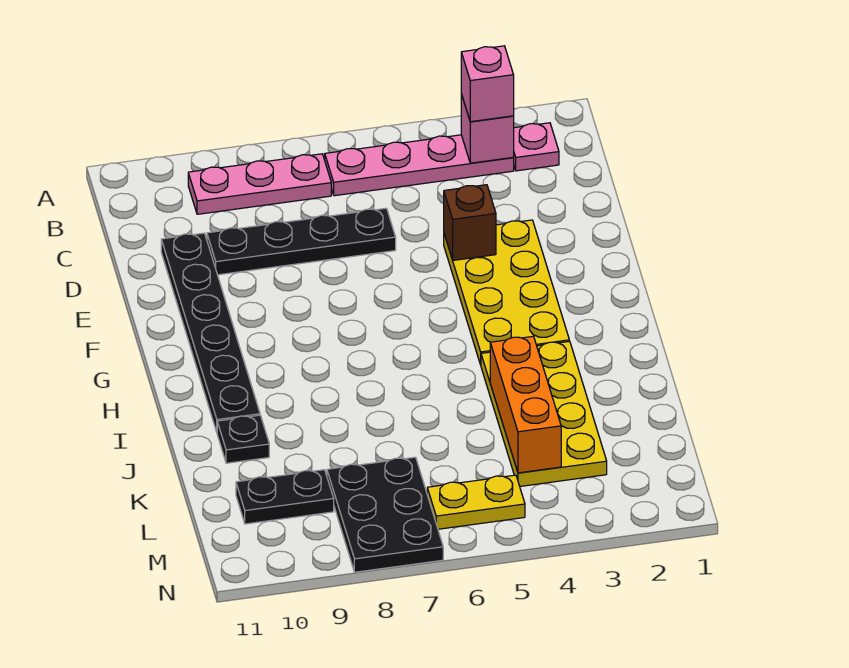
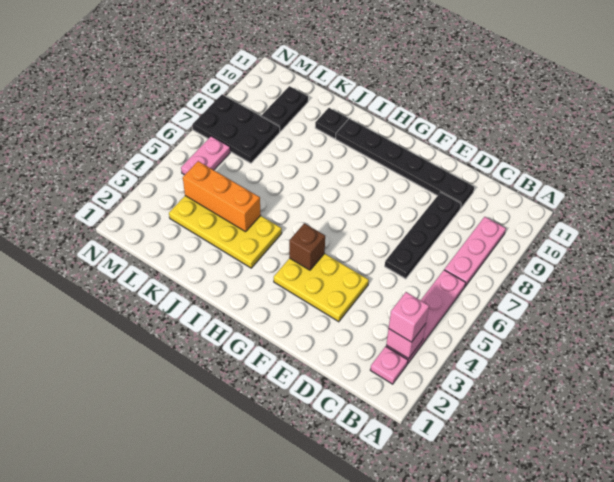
yellow 2x4 plate [444,220,569,365] -> yellow 2x3 plate [274,253,369,322]
brown 1x1 brick [444,185,496,260] -> brown 1x1 brick moved to [289,223,325,270]
yellow 1x2 plate [427,475,525,529] -> pink 1x2 plate [181,136,230,175]

